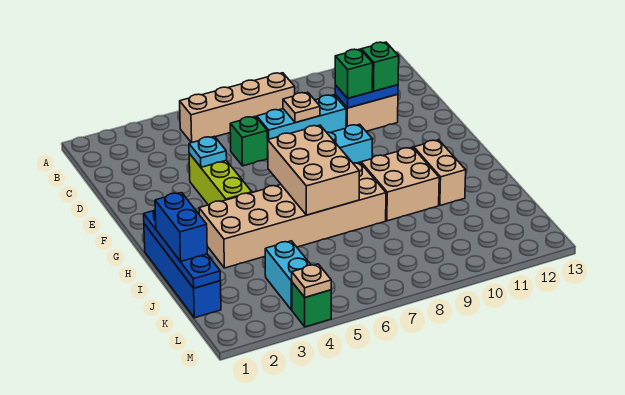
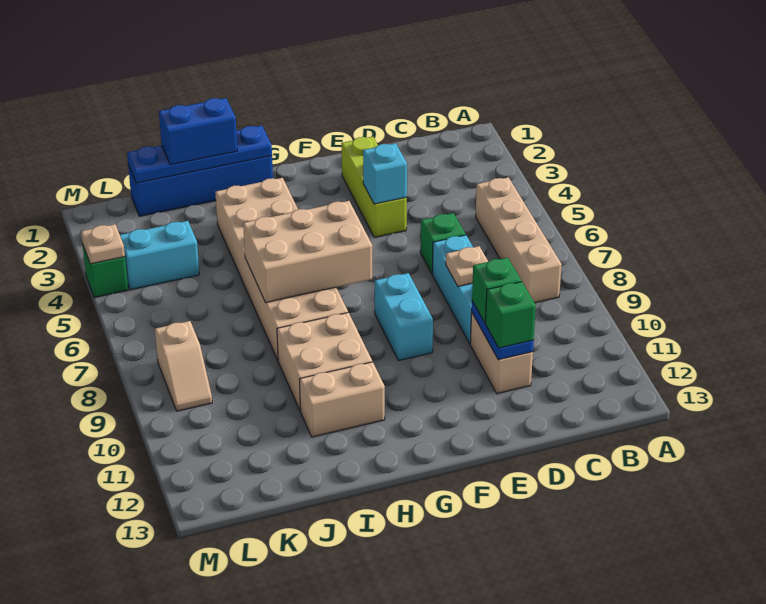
lime 1x3 brick [189,154,252,205] -> lime 1x3 brick turned to [341,137,407,237]
cyan 1x1 plate [189,136,227,167] -> cyan 1x1 brick [363,143,407,204]
none -> tan 1x2 slope [155,321,212,411]

